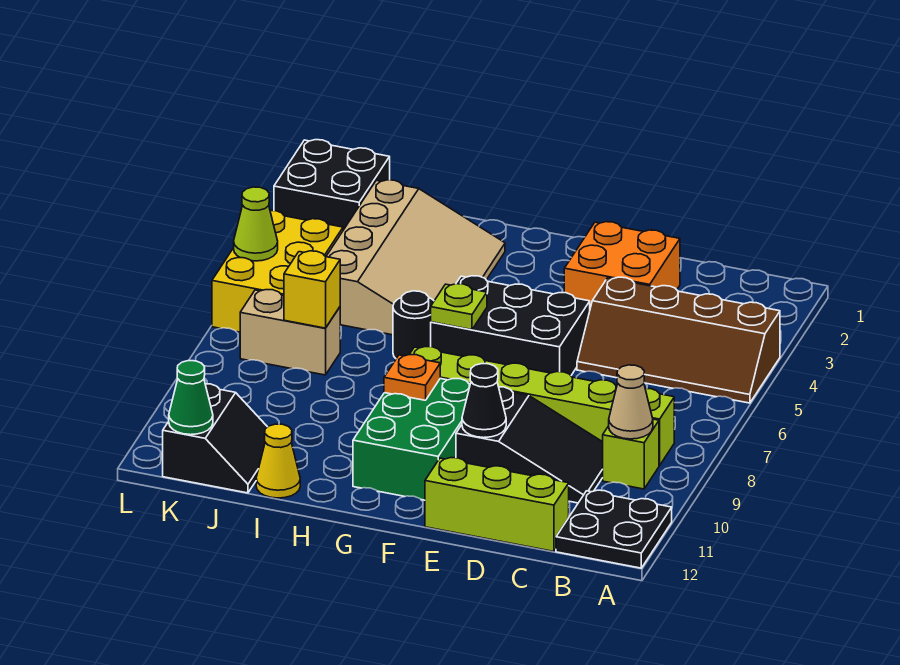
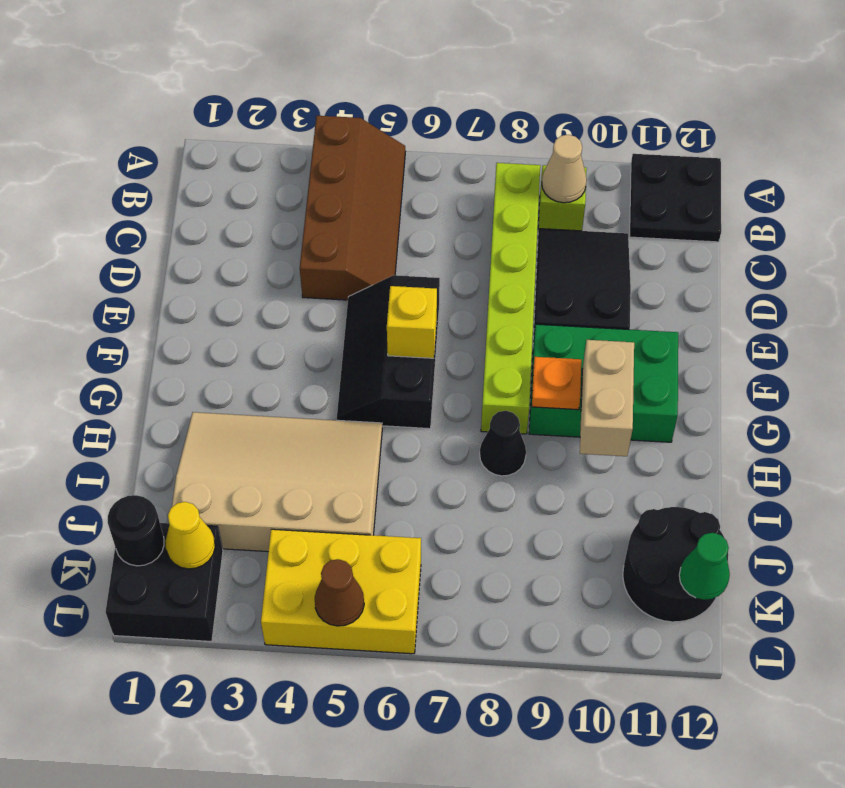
lime 1x3 brick [425,458,569,551] -> none
orange 2x2 brick [564,222,680,308] -> none
black 2x3 brick [431,276,590,375] -> black 2x3 slope [337,275,440,429]
black 1x1 cone [462,364,506,438] -> black 1x1 cone moved to [480,411,526,476]
lime 1x1 plate [431,284,487,330] -> none
black 1x1 round brick [393,291,434,358] -> black 1x1 round brick moved to [108,495,164,566]
yellow 1x1 cone [256,424,300,498] -> yellow 1x1 cone moved to [165,502,215,569]
tan 1x2 brick [240,290,340,375] -> tan 1x2 brick moved to [580,340,634,456]
yellow 1x1 brick [284,251,340,328] -> yellow 1x1 brick moved to [387,286,437,358]
black 2x2 slope [163,384,267,493] -> black 2x2 round brick [623,507,728,622]
lime 1x1 cone [234,187,278,261] -> brown 1x1 cone [315,559,364,626]

